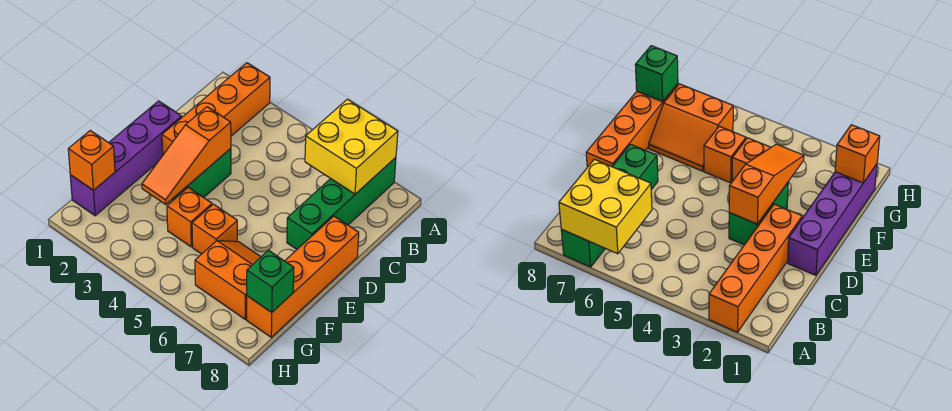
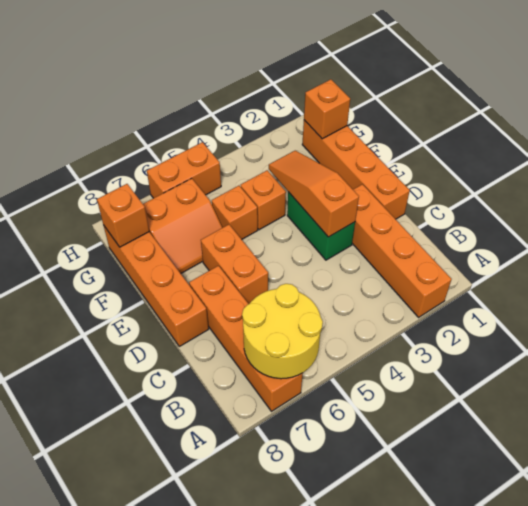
yellow 2x2 brick [305,99,398,194] -> yellow 2x2 round brick [242,284,323,379]
green 1x4 brick [287,158,396,249] -> orange 1x4 brick [189,266,303,411]
purple 1x4 brick [70,101,182,216] -> orange 1x4 brick [302,120,410,219]
none -> orange 1x2 brick [201,225,268,304]
green 1x1 brick [247,250,294,312] -> orange 1x1 brick [97,184,149,247]
none -> orange 1x2 brick [147,142,221,198]

